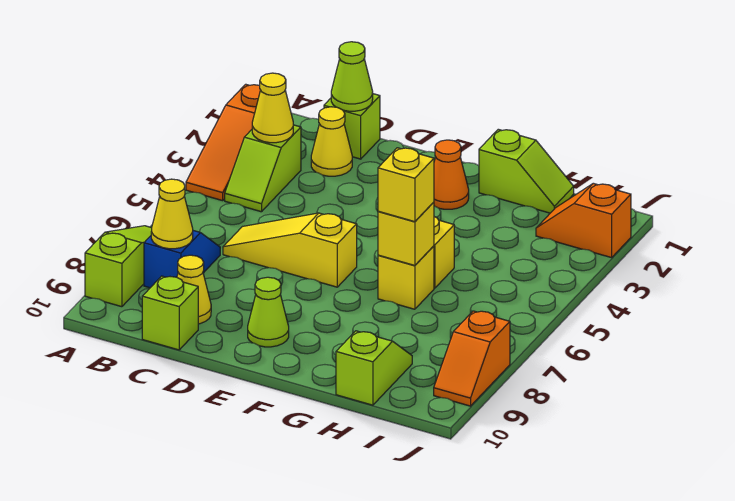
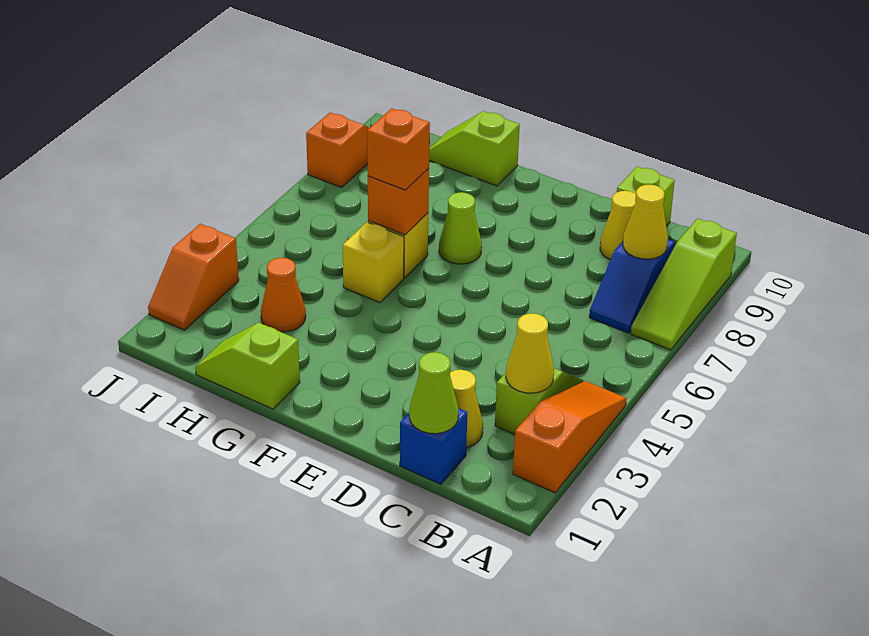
lime 1x1 brick [324,94,380,159] -> blue 1x1 brick [400,408,467,484]
yellow 1x3 slope [223,213,357,287] -> none
lime 1x1 cone [248,277,289,347] -> lime 1x1 cone moved to [439,192,482,264]
orange 1x1 cone [434,140,469,209] -> orange 1x1 cone moved to [261,258,306,332]
yellow 1x1 brick [378,202,434,266] -> orange 1x1 brick [368,168,429,235]
yellow 1x1 brick [378,148,434,222] -> orange 1x1 brick [367,108,430,190]
lime 1x2 slope [336,331,412,405] -> lime 1x2 slope turned to [429,111,520,186]
orange 1x2 slope [536,183,631,258] -> orange 1x2 slope turned to [148,224,239,330]

